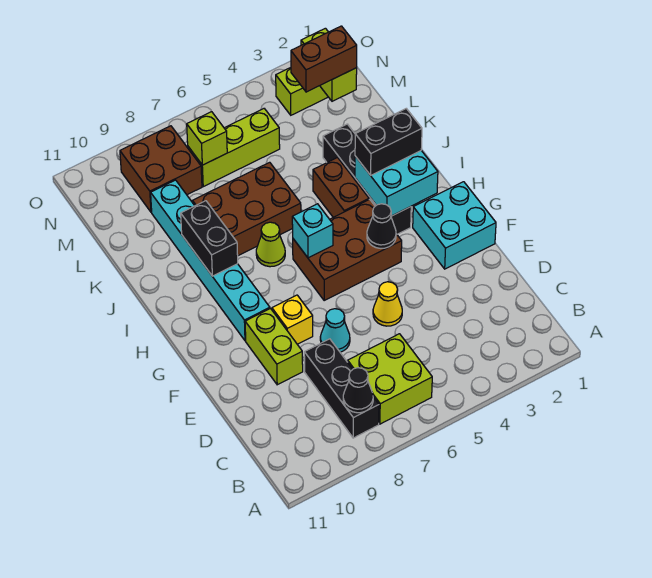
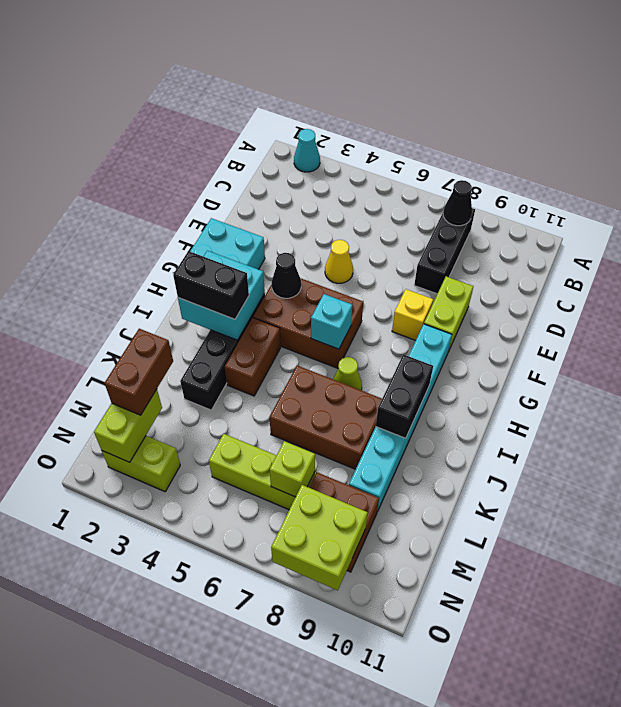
lime 2x2 brick [348,334,432,424] -> lime 2x2 brick moved to [271,485,368,590]
cyan 1x1 cone [320,309,350,352] -> cyan 1x1 cone moved to [294,129,320,172]
brown 1x2 brick [291,26,357,92] -> brown 1x2 brick turned to [104,329,173,415]

